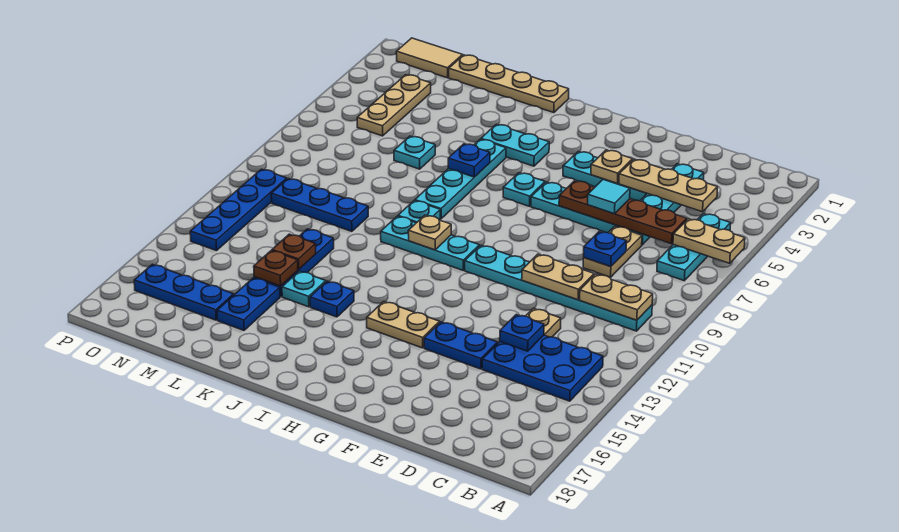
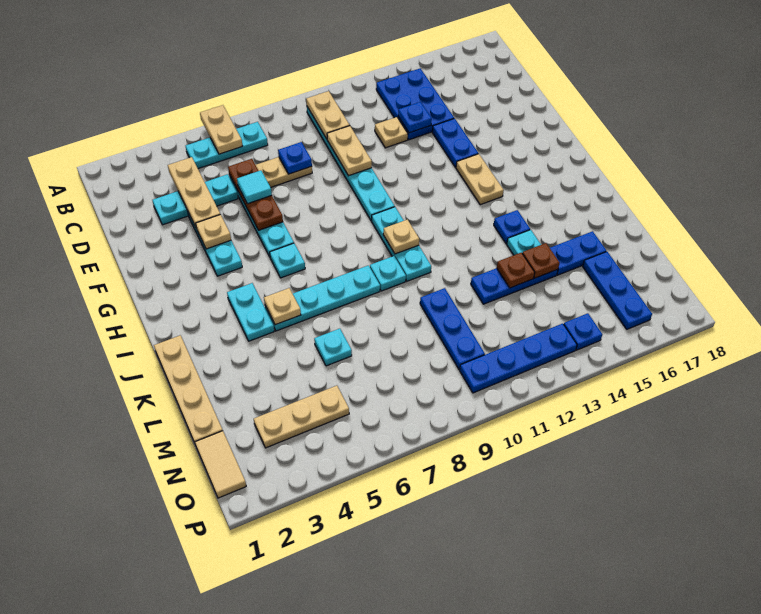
brown 1x4 plate [559,181,687,244] -> brown 1x3 plate [228,159,283,230]
none -> tan 1x1 plate [264,288,301,325]
blue 1x1 plate [448,144,490,177] -> blue 1x1 plate moved to [564,313,602,350]

